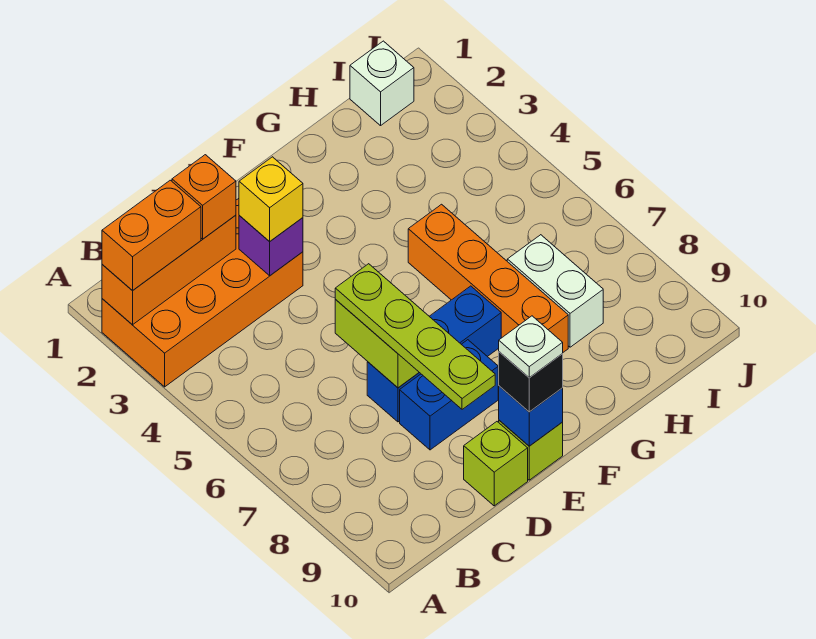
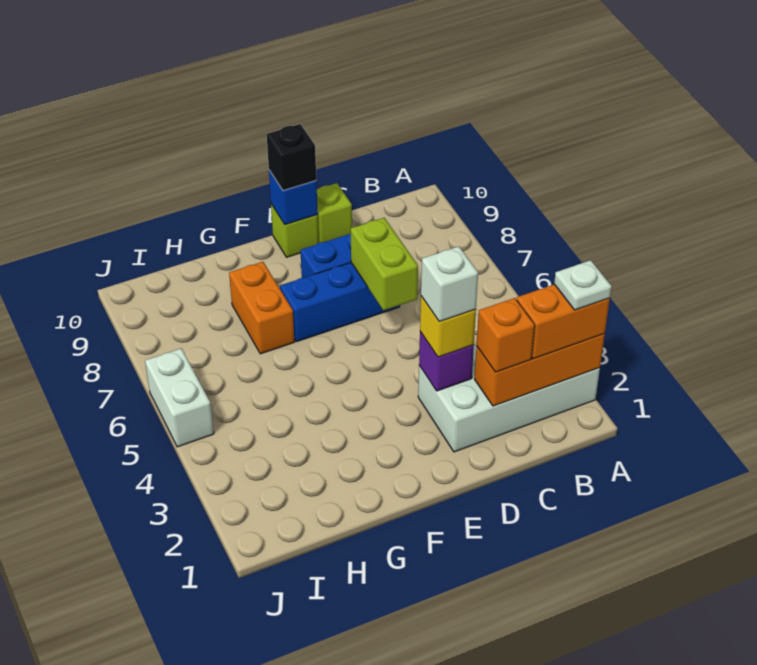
orange 2x4 brick [102,199,303,387] -> white 2x4 brick [418,345,600,452]
lime 1x4 plate [335,264,495,409] -> none
white 1x1 plate [499,316,563,378] -> white 1x1 plate moved to [554,260,612,310]
orange 1x4 brick [408,204,568,352] -> orange 1x2 brick [229,262,295,354]
white 1x2 brick [507,235,603,347] -> white 1x2 brick moved to [145,348,214,447]
white 1x1 brick [350,41,414,126] -> white 1x1 brick moved to [421,246,478,322]

